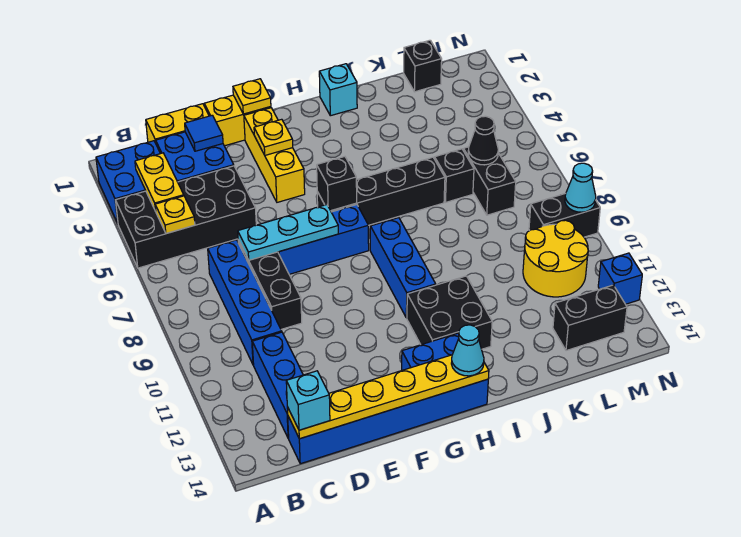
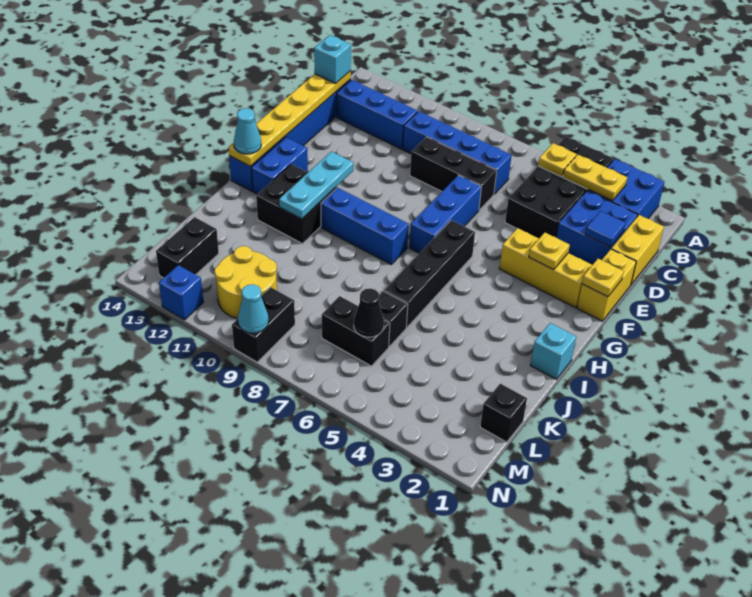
cyan 1x3 plate [238,205,338,260] -> cyan 1x3 plate moved to [279,151,354,219]
black 1x1 brick [317,157,357,211] -> none

